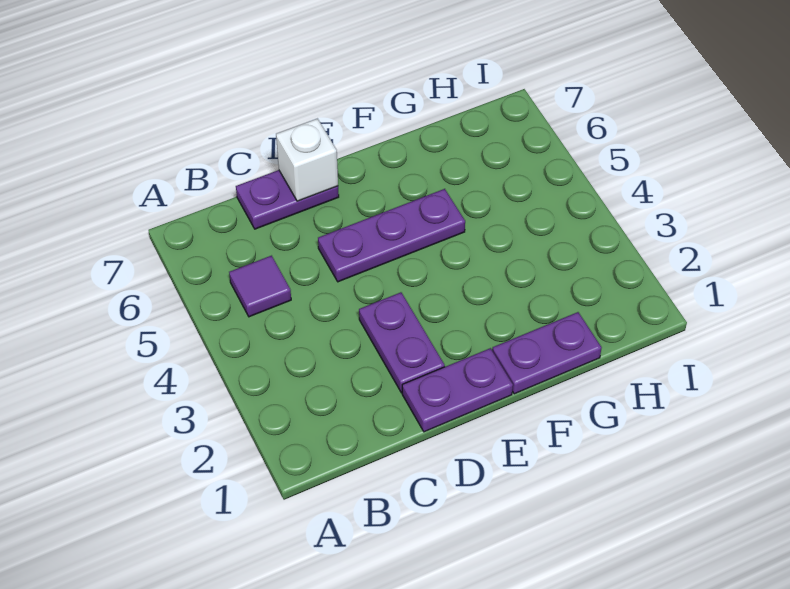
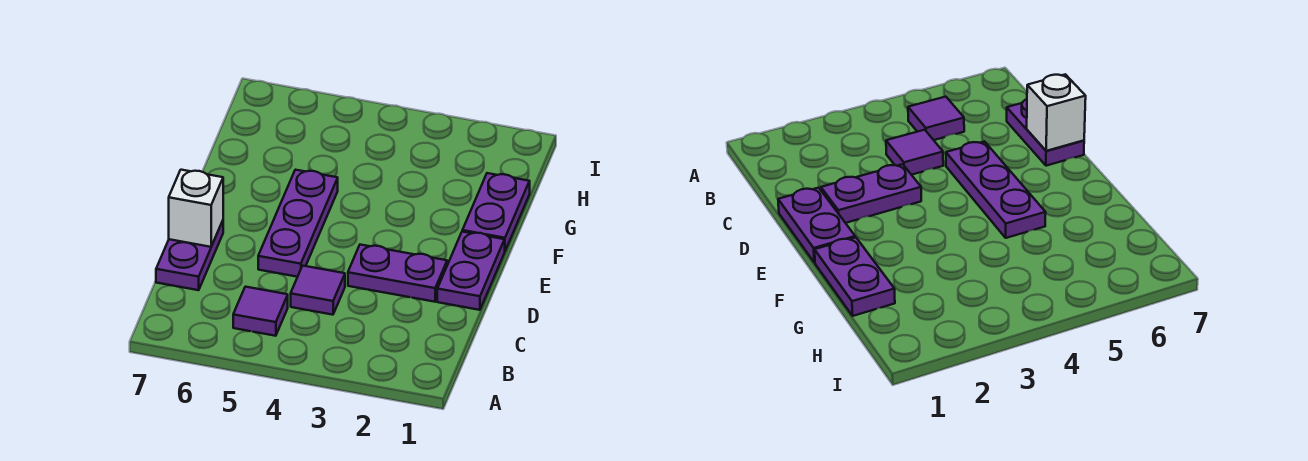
none -> purple 1x1 tile [291,266,345,315]

